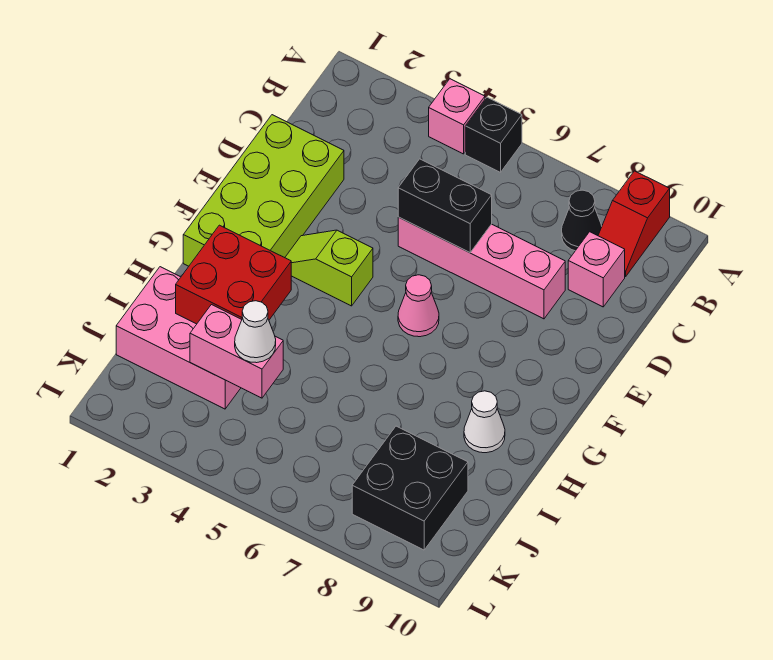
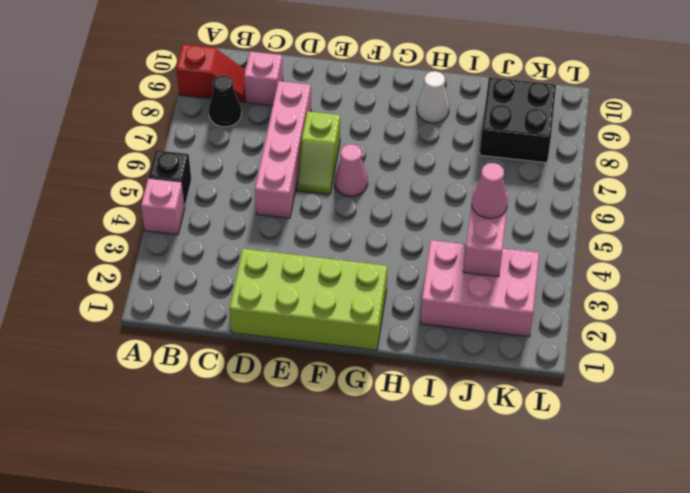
black 1x2 brick [398,159,492,253] -> none
lime 1x2 slope [285,230,373,306] -> lime 1x2 slope moved to [297,111,340,194]
red 2x2 brick [176,225,291,324] -> none
pink 2x3 brick [116,267,241,409] -> pink 2x3 brick turned to [421,240,539,337]
white 1x1 cone [235,301,276,363] -> pink 1x1 cone [472,163,508,218]

